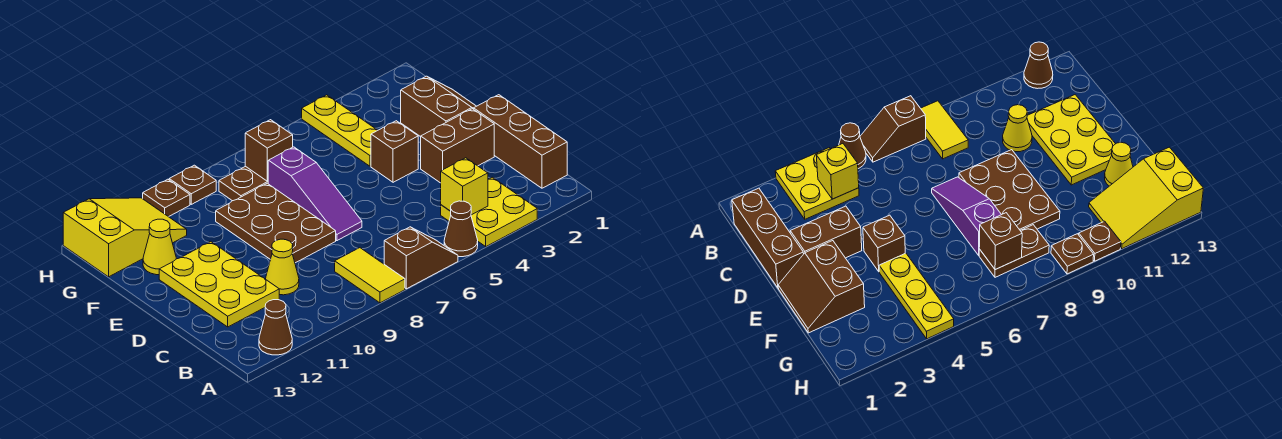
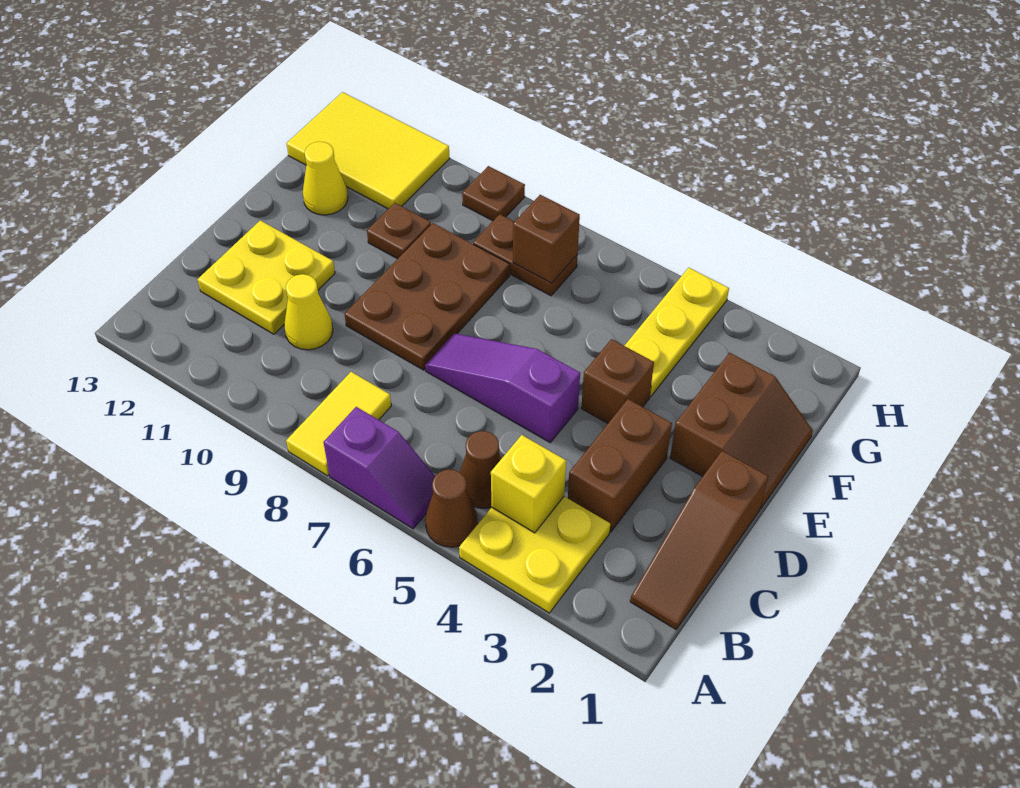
brown 1x2 slope [384,227,458,289] -> purple 1x2 slope [323,407,435,529]
brown 1x1 cone [259,300,292,355] -> brown 1x1 cone moved to [460,431,501,508]
brown 1x3 brick [474,95,567,188] -> brown 1x3 slope [630,451,768,629]
yellow 2x3 plate [159,242,279,327] -> yellow 2x2 plate [198,220,335,334]
brown 1x2 brick [421,109,494,183] -> brown 1x2 brick turned to [568,399,672,532]
purple 1x3 slope [268,147,362,241] -> purple 1x3 slope turned to [425,333,580,442]
yellow 2x3 slope [63,198,187,277] -> yellow 2x3 tile [287,92,450,209]
brown 1x1 plate [143,179,190,217] -> brown 1x1 plate moved to [367,203,431,259]

